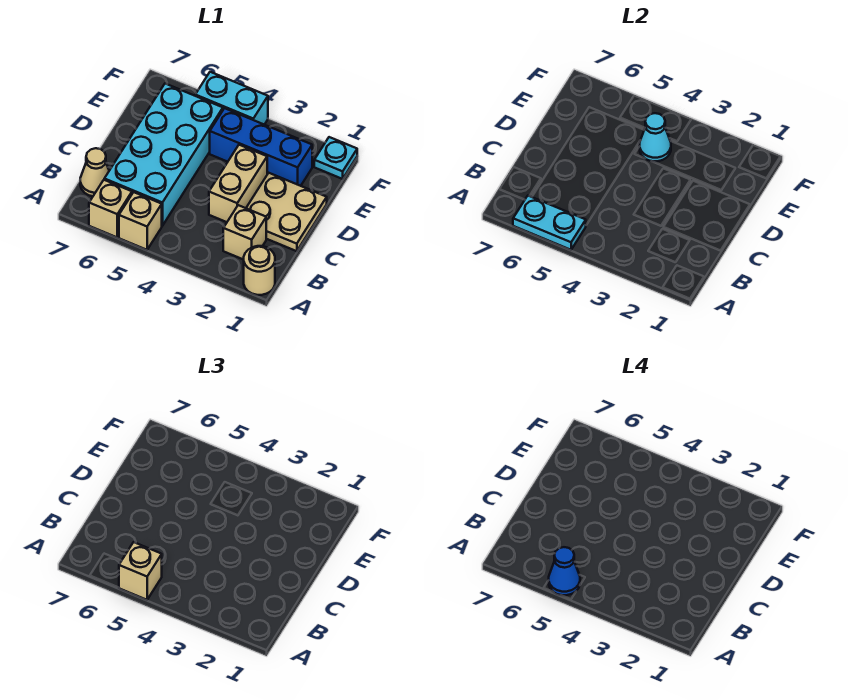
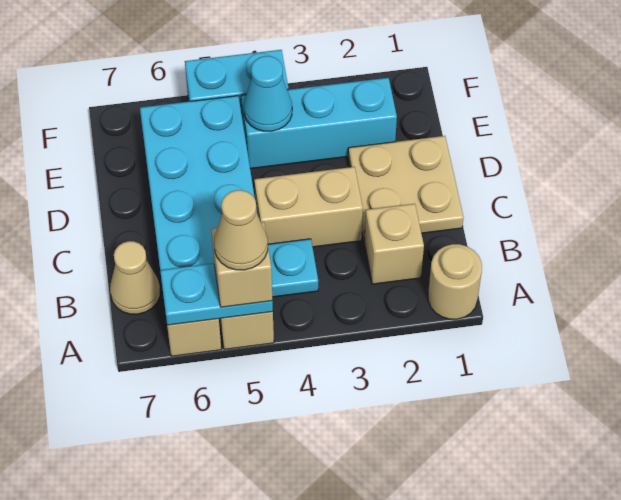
blue 1x1 cone [549,547,580,595] -> tan 1x1 cone [214,190,268,270]
tan 1x2 brick [209,145,267,222] -> tan 1x2 brick turned to [254,167,363,247]
blue 1x3 brick [210,108,312,186] -> cyan 1x3 brick [241,78,397,169]
cyan 1x1 plate [314,137,357,179] -> cyan 1x1 plate moved to [268,239,318,297]

